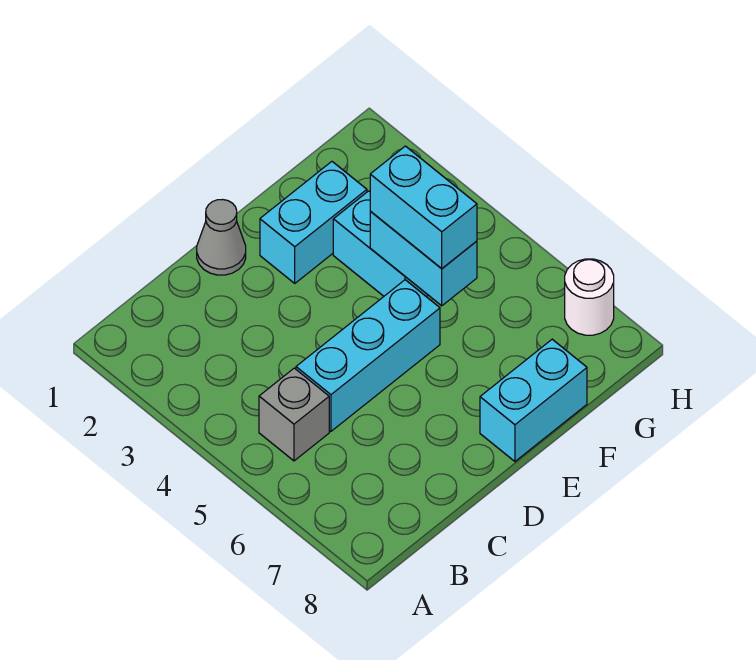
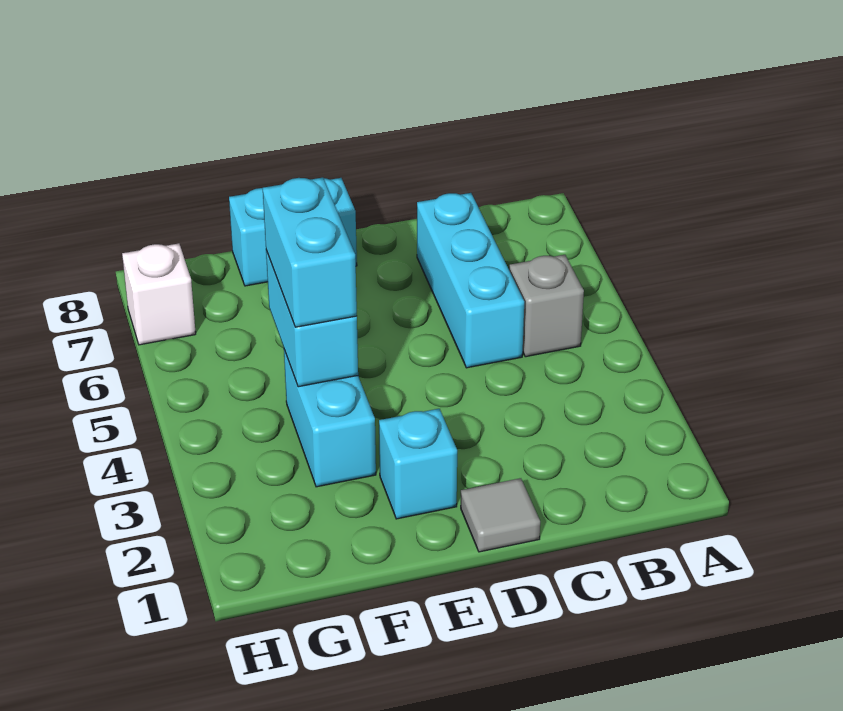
cyan 1x3 brick [296,280,440,431] -> cyan 1x3 brick turned to [417,193,524,368]
grey 1x1 cone [197,200,246,275] -> grey 1x1 tile [461,478,540,552]
cyan 1x2 brick [260,162,367,283] -> cyan 1x1 brick [379,409,457,519]
white 1x1 round brick [565,259,614,335] -> white 1x1 brick [122,243,196,345]

